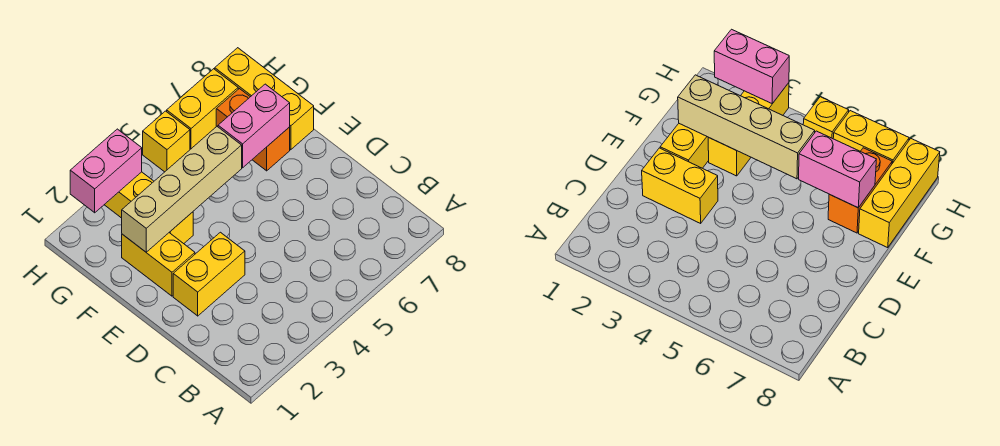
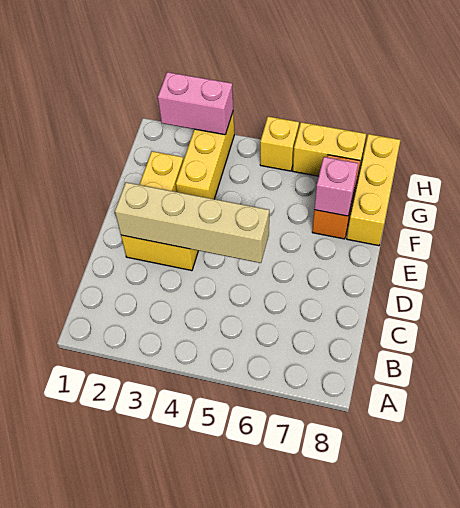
tan 1x4 brick [122,127,242,252] -> tan 1x4 brick moved to [115,182,269,263]
pink 1x2 brick [218,84,290,168] -> pink 1x1 brick [314,157,358,216]

